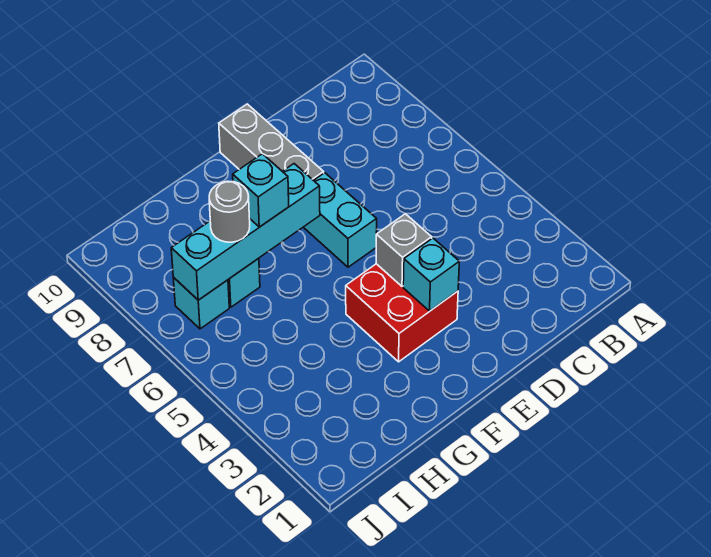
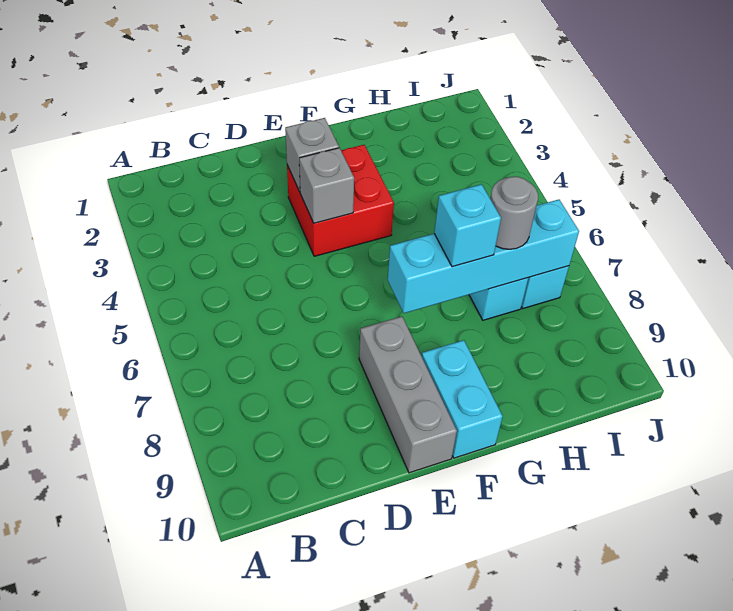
cyan 1x1 brick [403,238,459,311] -> grey 1x1 brick [285,118,339,192]
cyan 1x2 brick [304,173,377,267] -> cyan 1x2 brick moved to [422,340,503,458]

